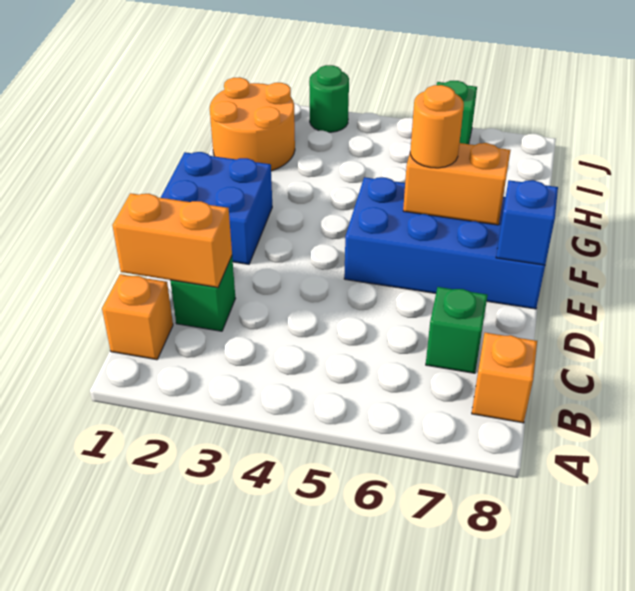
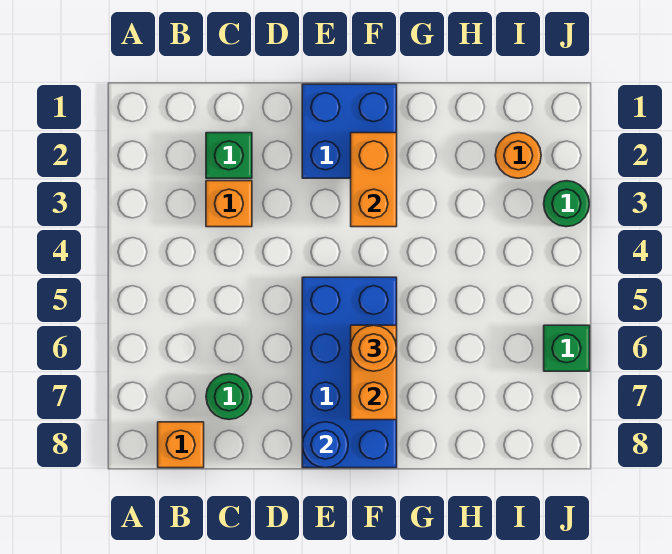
orange 1x1 brick [102,274,173,360] -> orange 1x1 brick moved to [206,181,252,227]
orange 1x2 brick [112,193,232,287] -> orange 1x2 brick moved to [351,133,397,227]
green 1x1 brick [426,287,488,373] -> green 1x1 round brick [206,374,252,419]
blue 1x1 brick [496,180,558,265] -> blue 1x1 round brick [302,422,348,468]
orange 2x2 round brick [210,77,295,171] -> orange 1x1 round brick [495,133,541,178]

